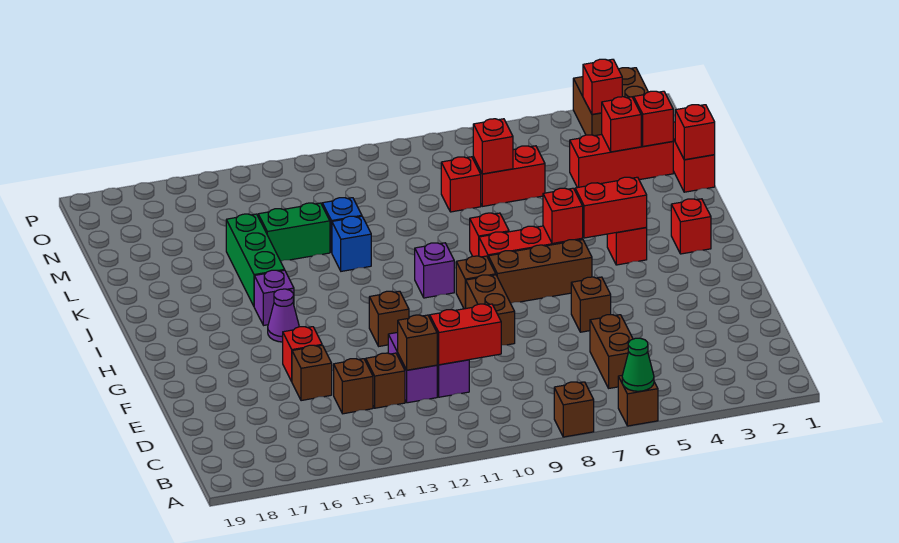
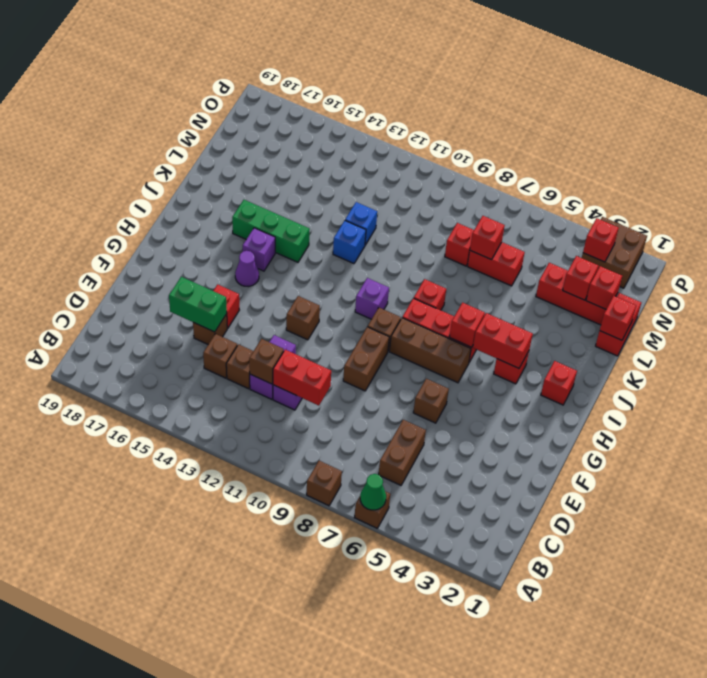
green 1x3 brick [226,214,285,306] -> green 1x3 brick turned to [232,200,310,262]
green 1x2 brick [258,203,330,261] -> green 1x2 brick moved to [169,277,227,332]

